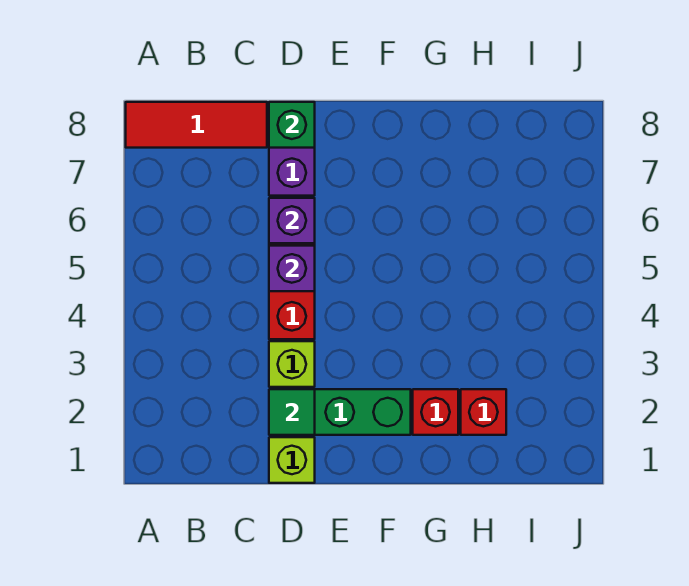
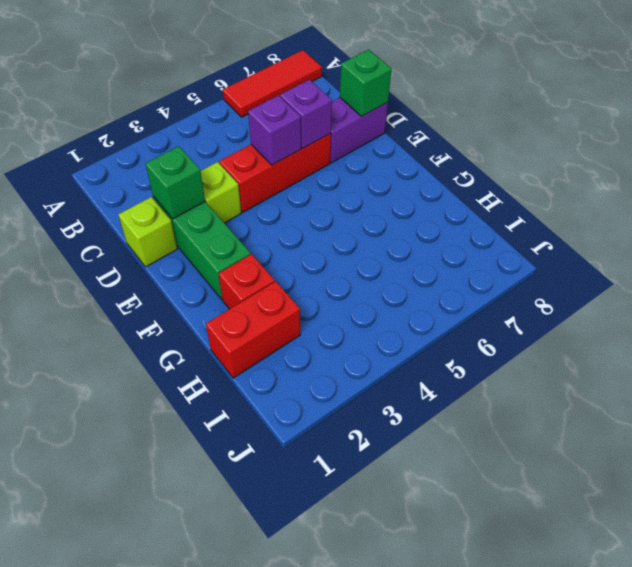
red 1x3 tile [126,102,267,148] -> red 1x3 tile turned to [223,50,322,117]
green 1x1 tile [269,389,315,435] -> green 1x1 brick [145,146,205,219]
red 1x1 brick [461,389,506,435] -> red 1x2 brick [206,281,300,378]

